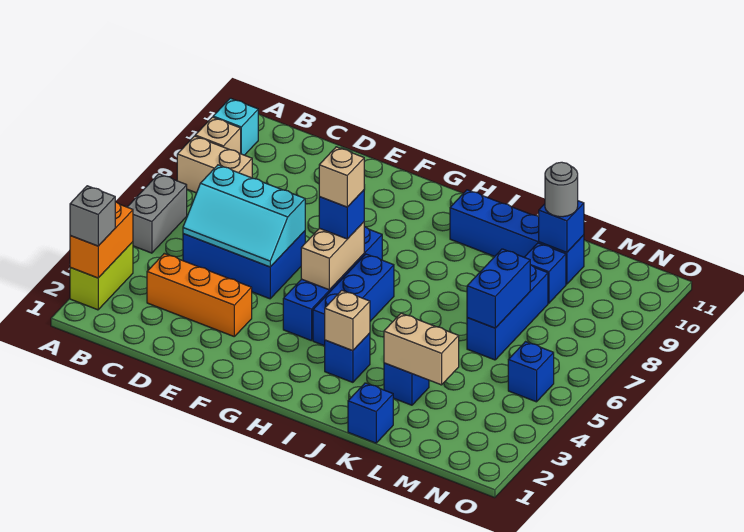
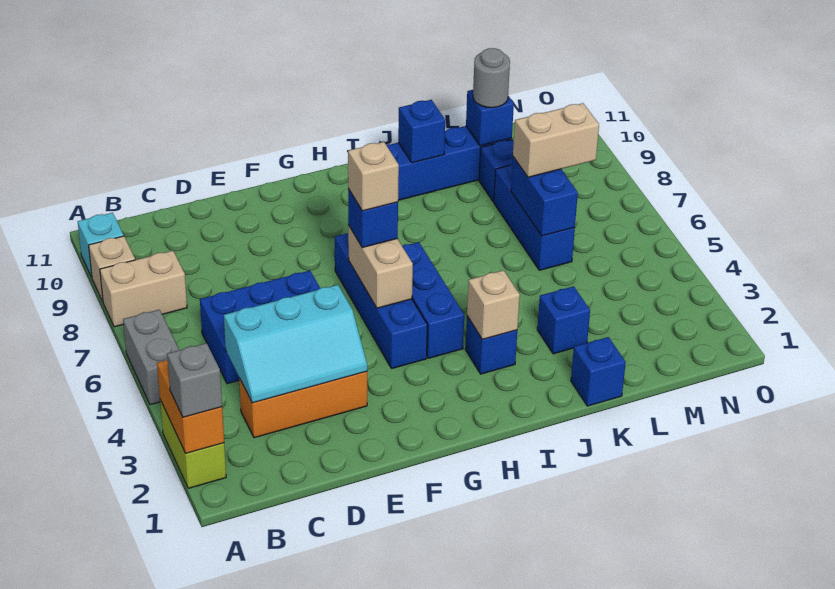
cyan 2x3 slope [183,165,305,267] -> cyan 2x3 slope moved to [224,285,367,403]
tan 1x2 brick [384,313,459,385] -> tan 1x2 brick moved to [513,103,599,177]
blue 1x1 brick [508,342,554,402] -> blue 1x1 brick moved to [398,100,445,163]

